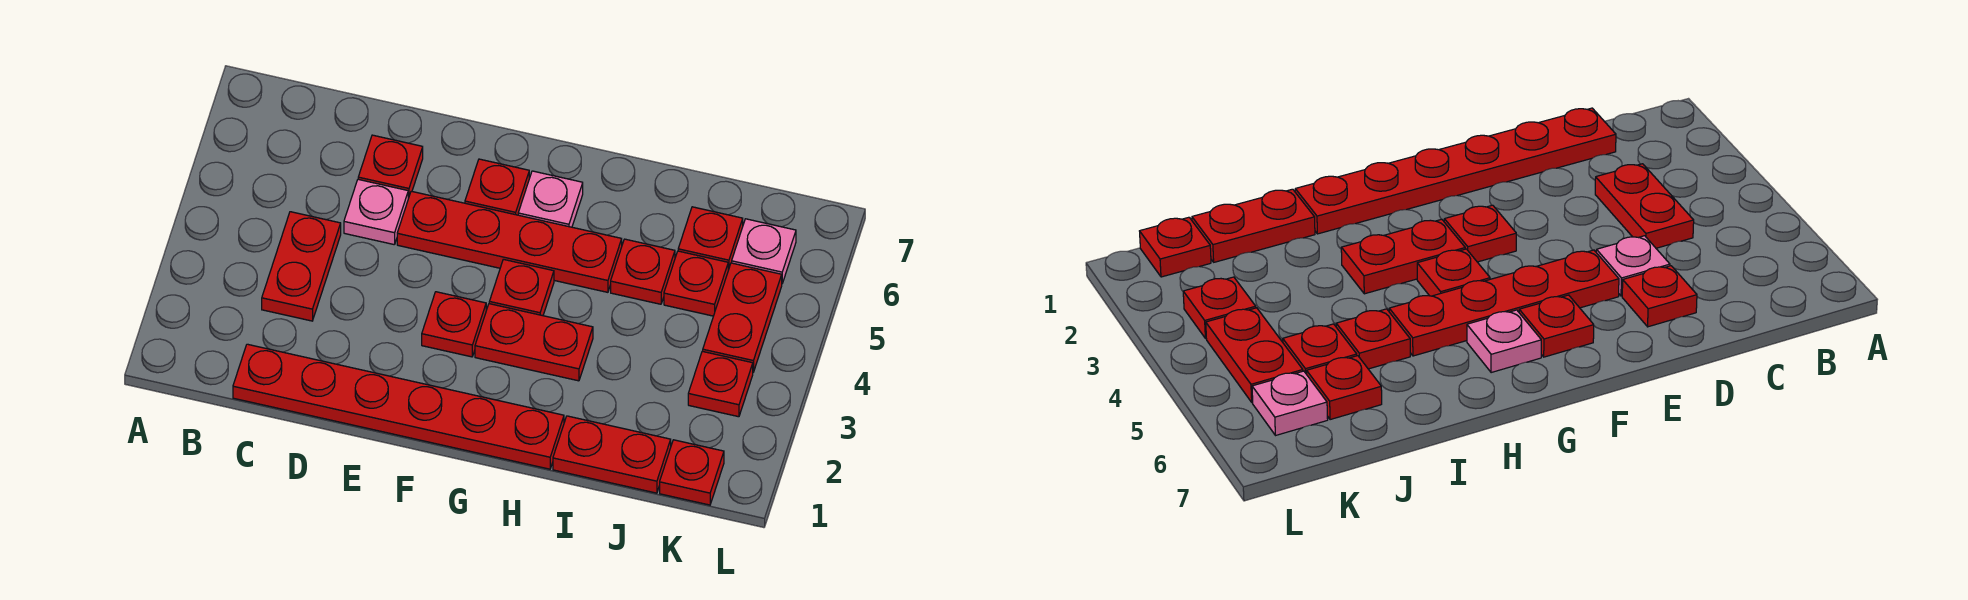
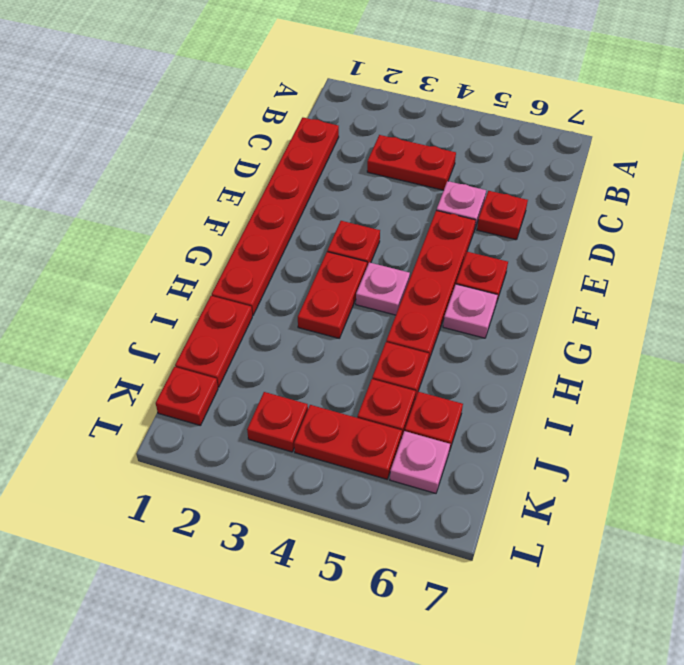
red 1x1 plate [489,259,554,316] -> pink 1x1 plate [356,262,410,315]

